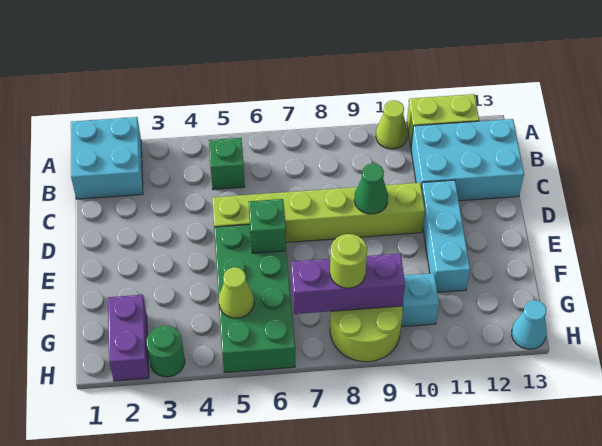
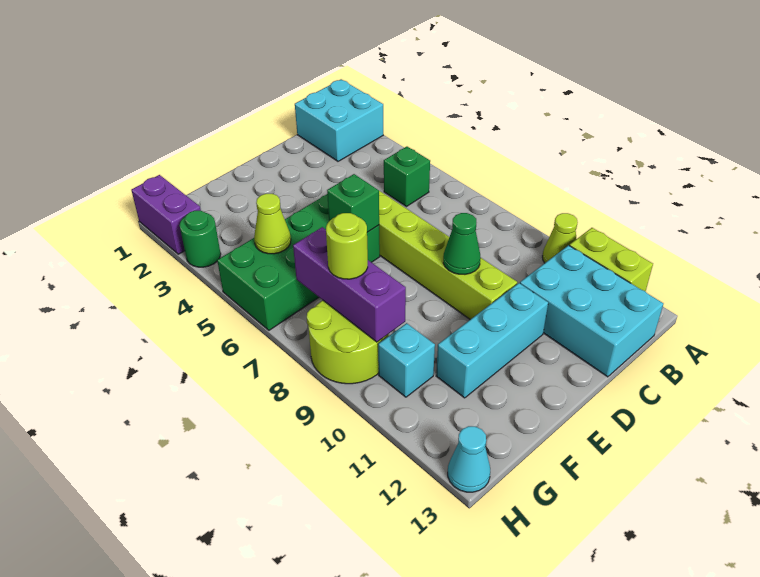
purple 1x2 brick [108,295,149,381] -> purple 1x2 brick turned to [131,175,201,254]

